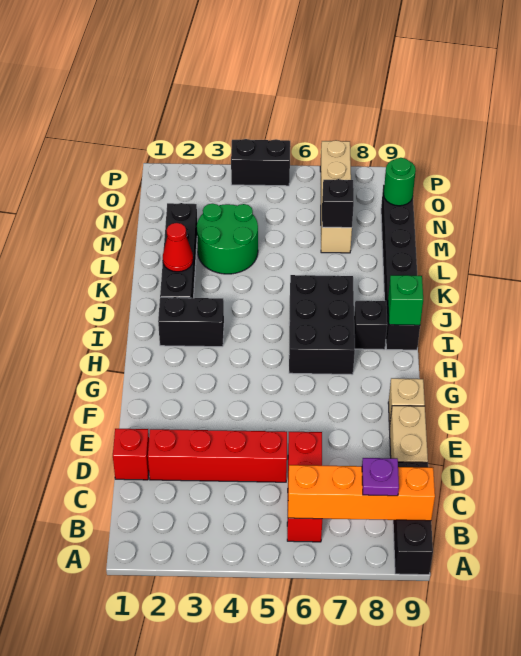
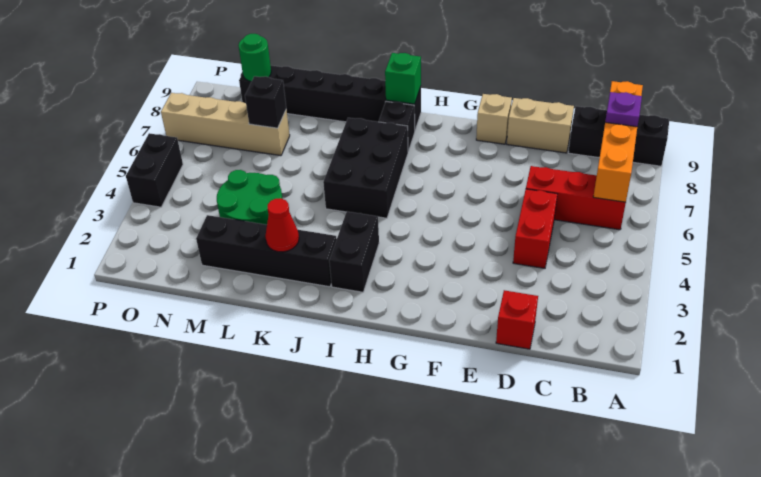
red 1x4 brick [148,429,287,482] -> red 1x2 brick [513,189,557,268]
black 2x3 brick [289,275,355,375] -> black 2x3 brick turned to [323,118,408,218]

